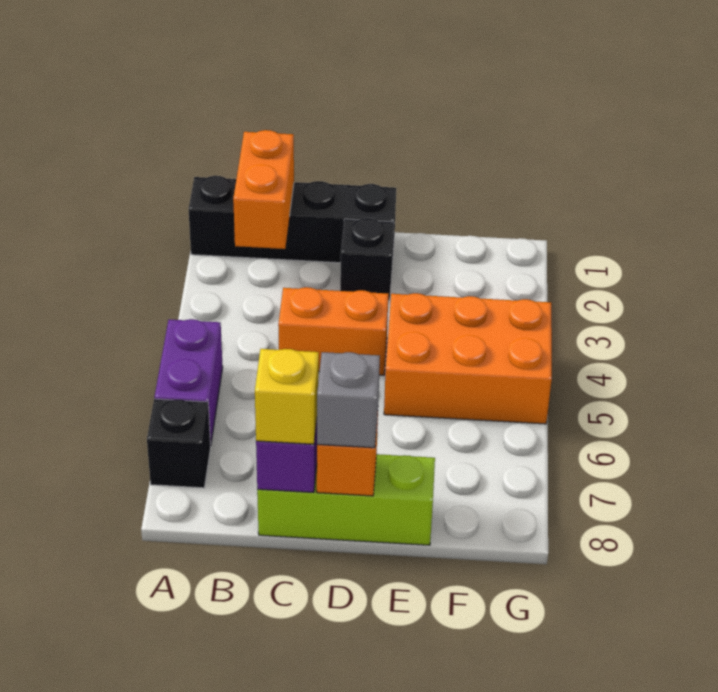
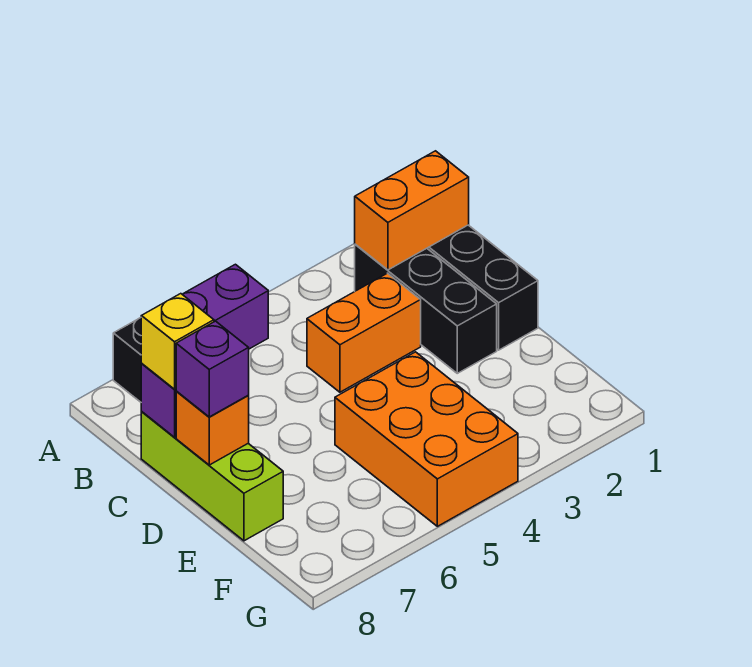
orange 1x2 brick [278,287,388,375] -> orange 1x2 brick turned to [307,273,421,392]
black 1x1 brick [340,218,394,301] -> black 1x3 brick [355,244,497,373]
grey 1x1 brick [317,352,380,448] -> purple 1x1 brick [176,321,249,417]

